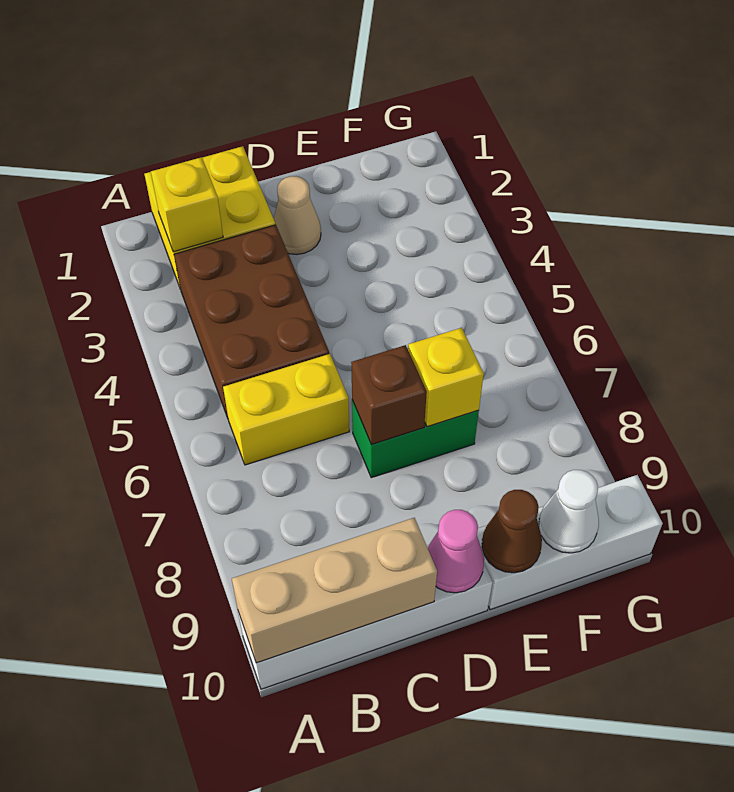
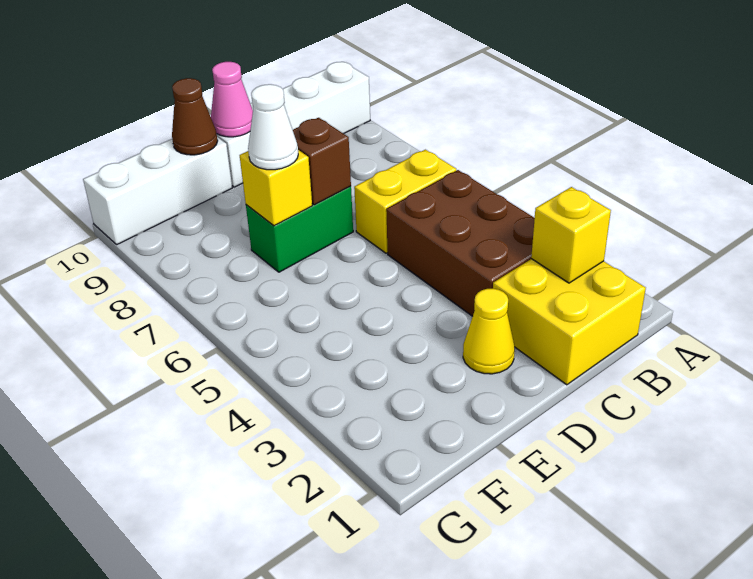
tan 1x3 brick [232,518,437,663] -> none
tan 1x1 cone [274,176,321,254] -> yellow 1x1 cone [463,289,515,374]
white 1x1 cone [539,470,599,553] -> white 1x1 cone moved to [248,84,298,170]

